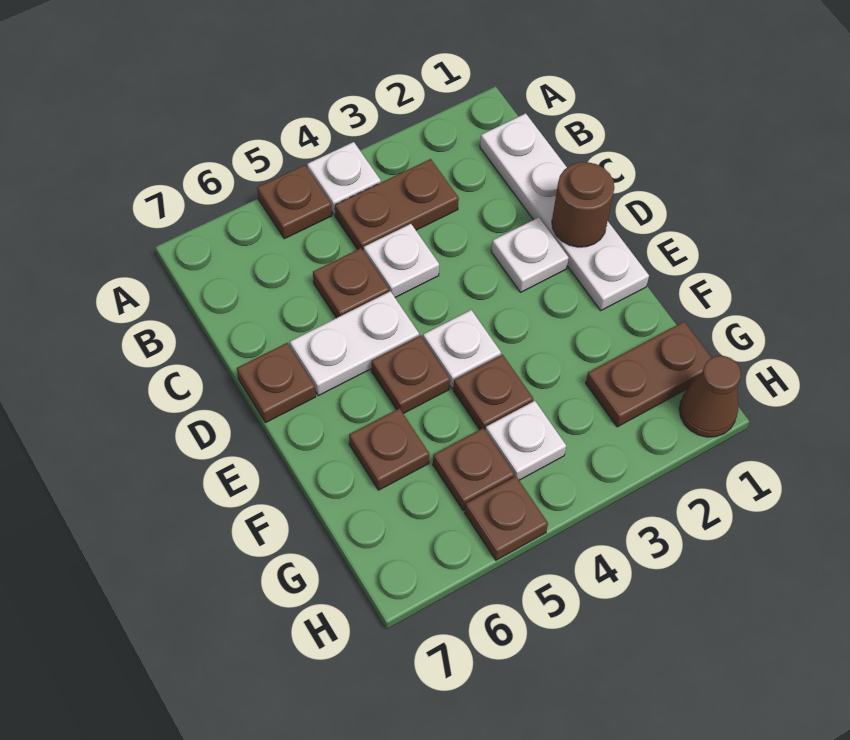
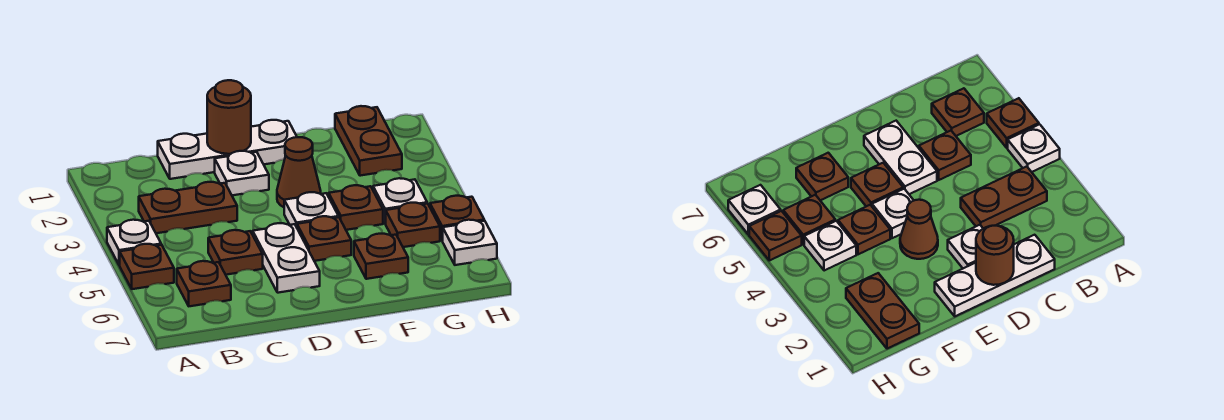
white 1x4 plate [480,113,649,310] -> white 1x3 plate [158,120,297,179]
brown 1x2 plate [335,159,459,251] -> brown 1x2 plate turned to [139,182,237,233]
white 1x1 plate [364,224,439,297] -> white 1x1 plate moved to [443,220,497,265]
brown 1x1 plate [237,343,316,423] -> brown 1x1 plate moved to [177,261,231,306]
brown 1x1 cone [679,356,741,437] -> brown 1x1 cone moved to [277,137,321,207]

